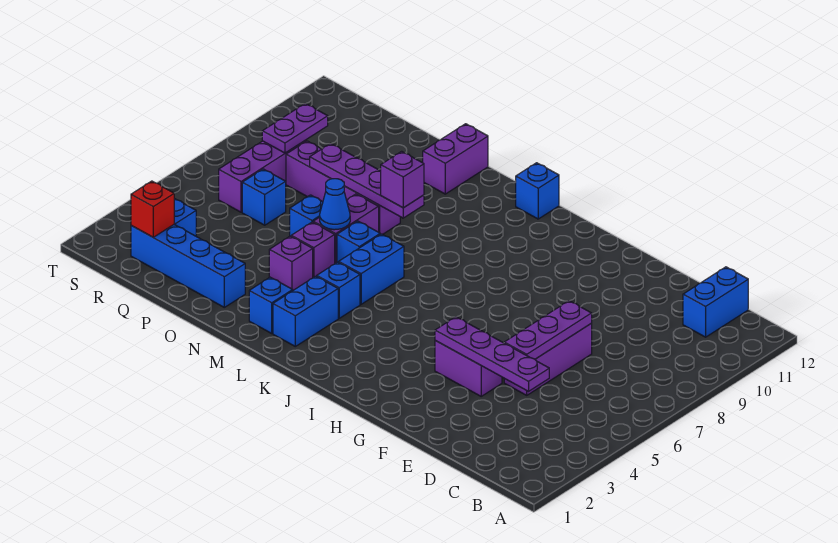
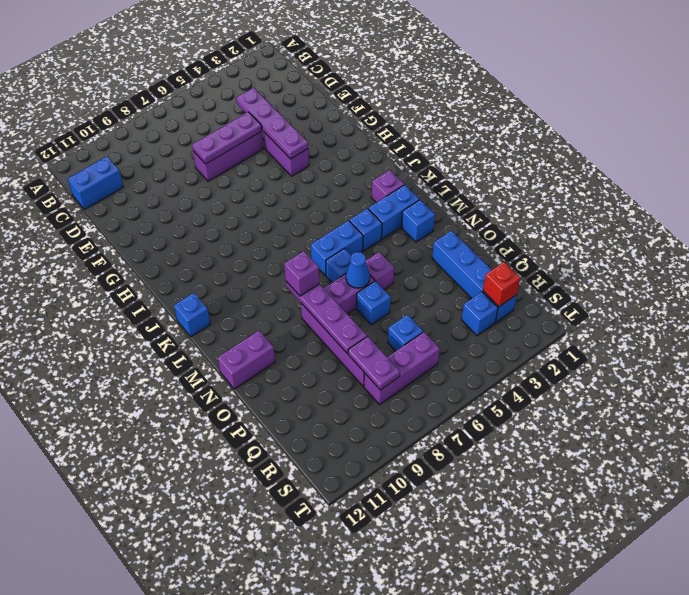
purple 1x1 brick [269,236,313,290] -> purple 1x1 brick moved to [372,170,404,203]
purple 1x2 plate [262,104,328,153] -> purple 1x2 plate turned to [348,337,400,390]

